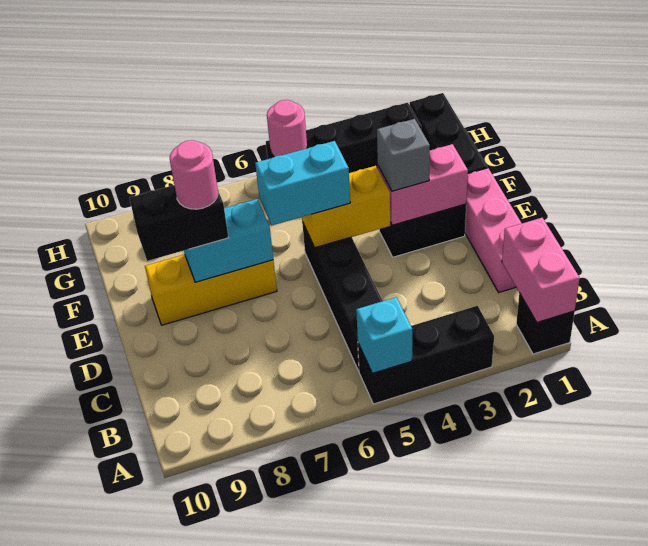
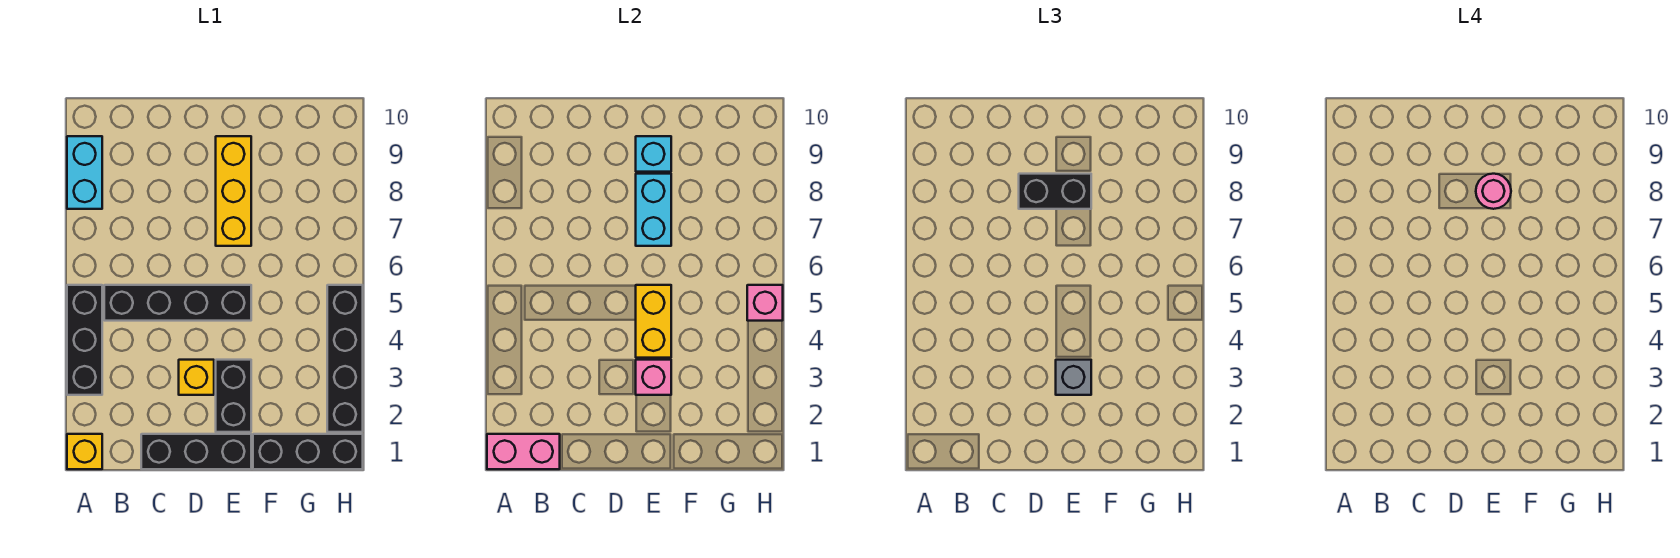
black 1x1 brick [516,293,575,354] -> yellow 1x1 brick [67,434,102,469]
cyan 1x1 brick [356,297,412,373] -> cyan 1x1 brick moved to [636,136,671,172]
pink 1x3 brick [465,168,522,292] -> black 1x3 brick [141,434,251,469]
none -> yellow 1x1 brick [179,360,214,395]
pink 1x2 brick [378,144,468,225] -> pink 1x1 brick [636,360,671,395]
cyan 1x2 brick [255,141,350,225] -> cyan 1x2 brick moved to [67,136,102,209]
black 1x2 brick [130,185,229,261] -> black 1x2 brick turned to [1019,174,1091,209]
pink 1x1 round brick [267,100,307,157] -> pink 1x1 brick [747,285,783,321]

